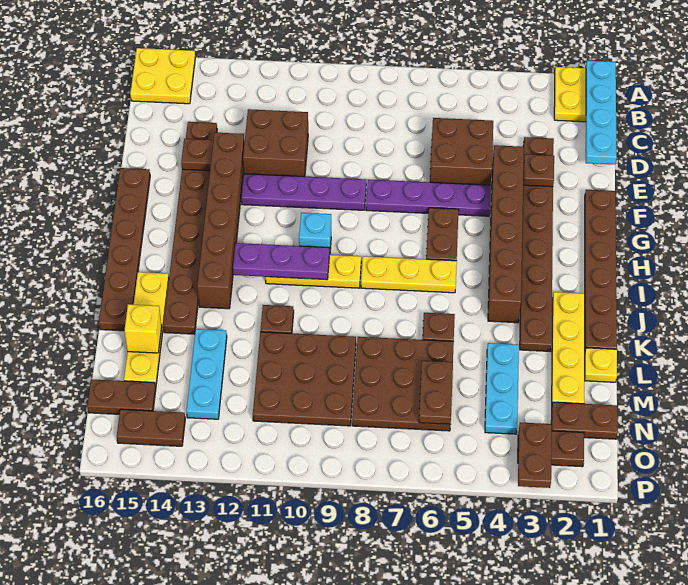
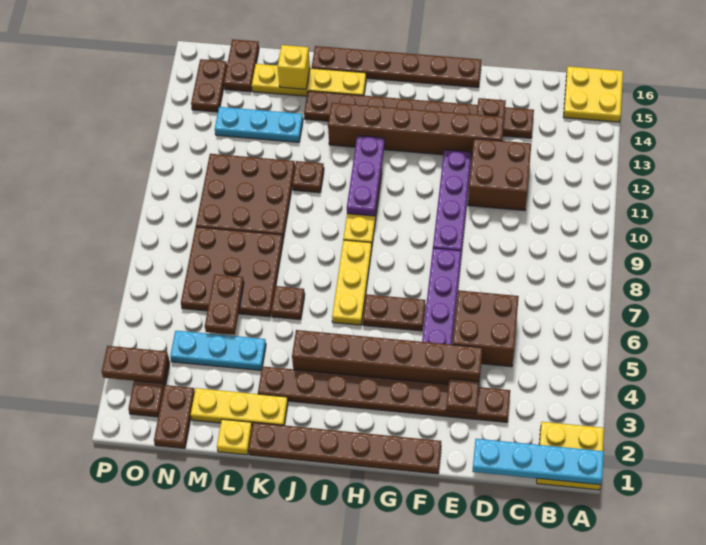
cyan 1x1 brick [299,213,331,252] -> none
yellow 1x4 plate [552,292,584,404] -> yellow 1x3 plate [191,388,288,425]
brown 1x2 plate [419,361,453,424] -> brown 1x2 plate turned to [205,274,244,335]

